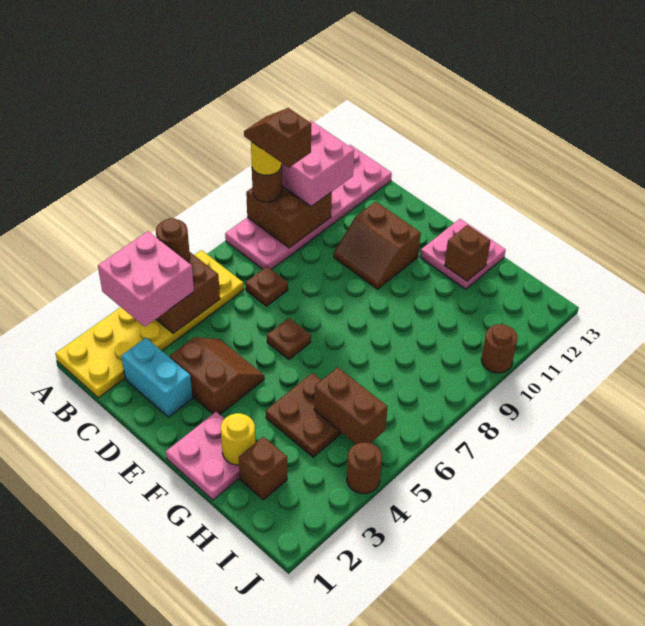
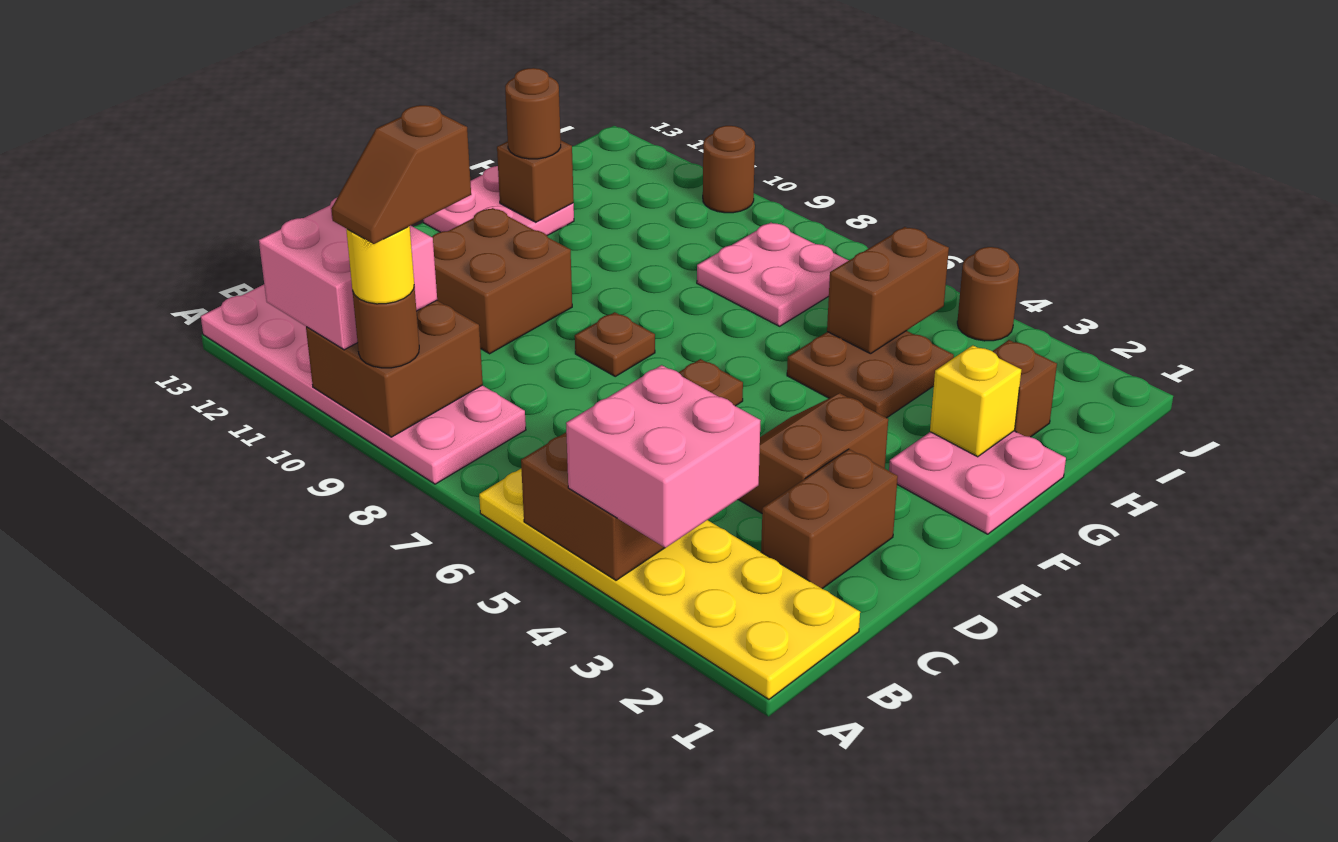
brown 1x1 round brick [156,218,190,262] -> brown 1x1 round brick moved to [505,68,561,159]
cyan 1x2 brick [121,338,193,417] -> brown 1x2 brick [761,449,898,589]
brown 1x1 plate [245,267,288,306] -> brown 1x1 plate moved to [575,312,655,376]
brown 2x2 slope [334,202,421,289] -> brown 2x2 brick [432,208,572,354]
yellow 1x1 round brick [221,413,255,465] -> yellow 1x1 brick [930,345,1021,457]
none -> pink 2x2 plate [697,223,849,326]

